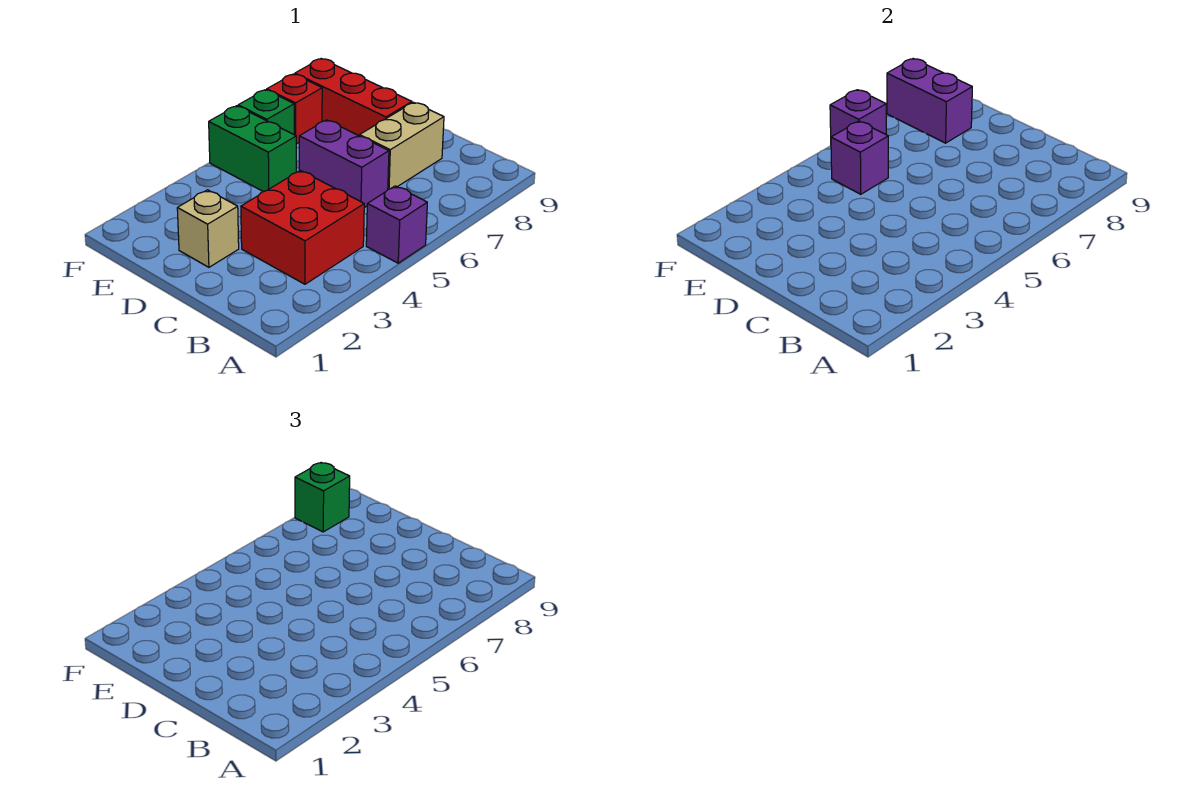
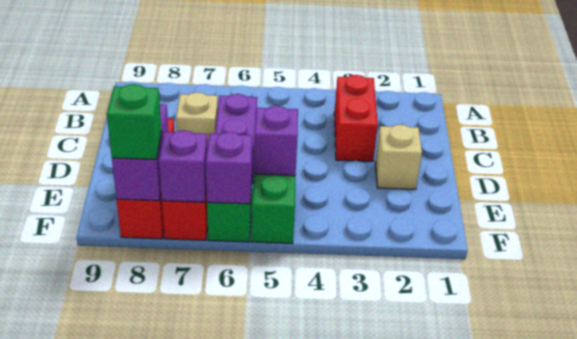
purple 1x1 brick [366,186,427,263] -> purple 1x1 brick moved to [159,130,207,202]
red 2x2 brick [241,170,364,284] -> red 1x2 brick [334,75,378,161]
tan 1x2 brick [360,102,444,189] -> tan 1x1 brick [176,92,218,147]

